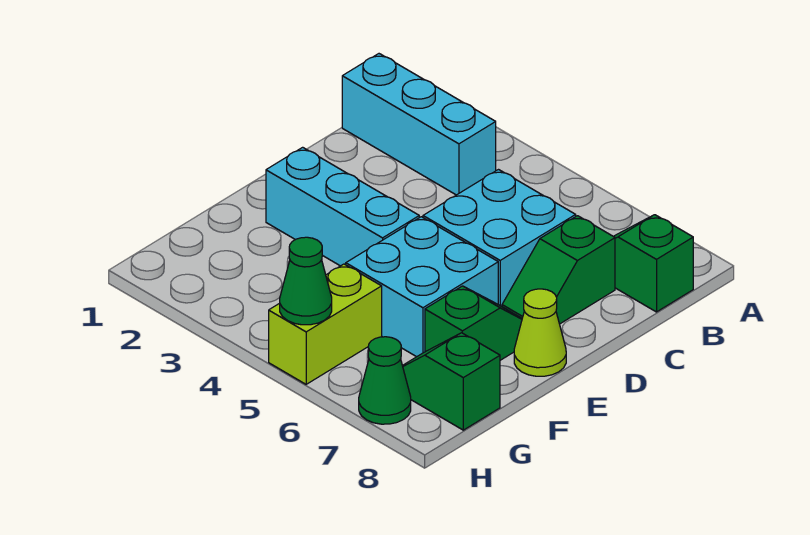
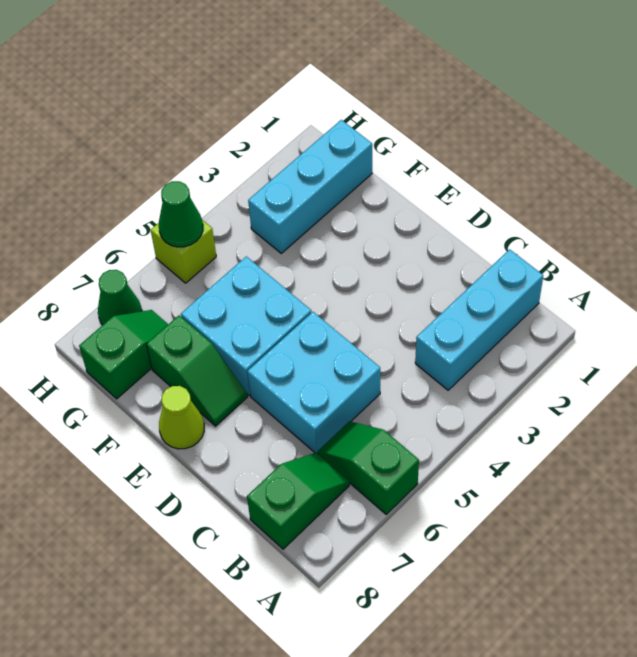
green 1x2 slope [502,216,615,324] -> green 1x2 slope moved to [318,421,419,514]
cyan 1x3 brick [266,147,419,266] -> cyan 1x3 brick moved to [248,120,372,253]
lime 1x2 brick [269,264,382,384] -> lime 1x1 brick [151,220,216,283]

